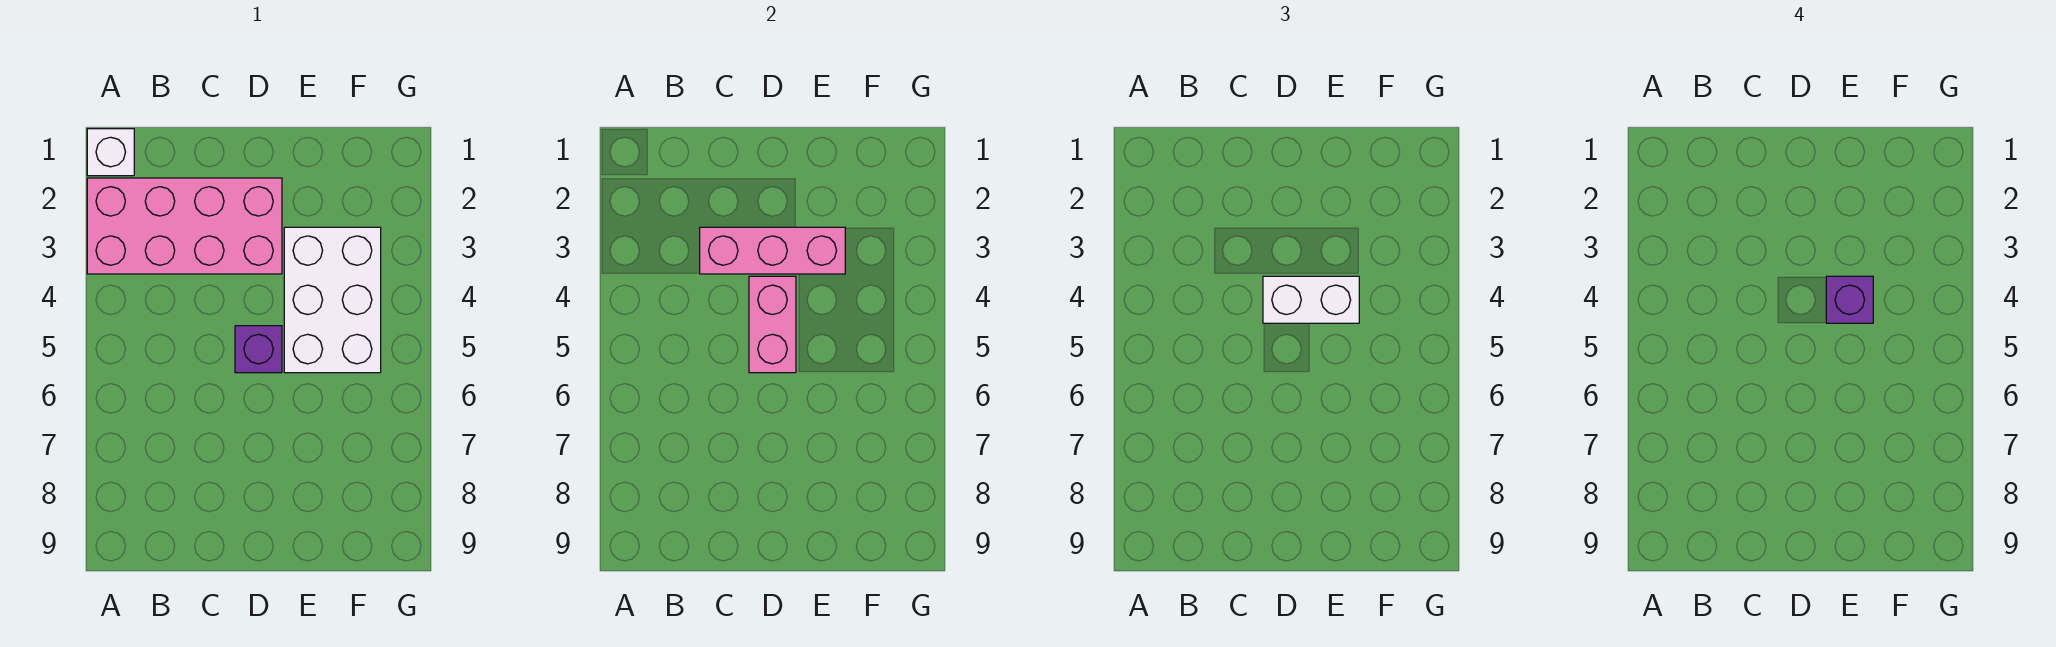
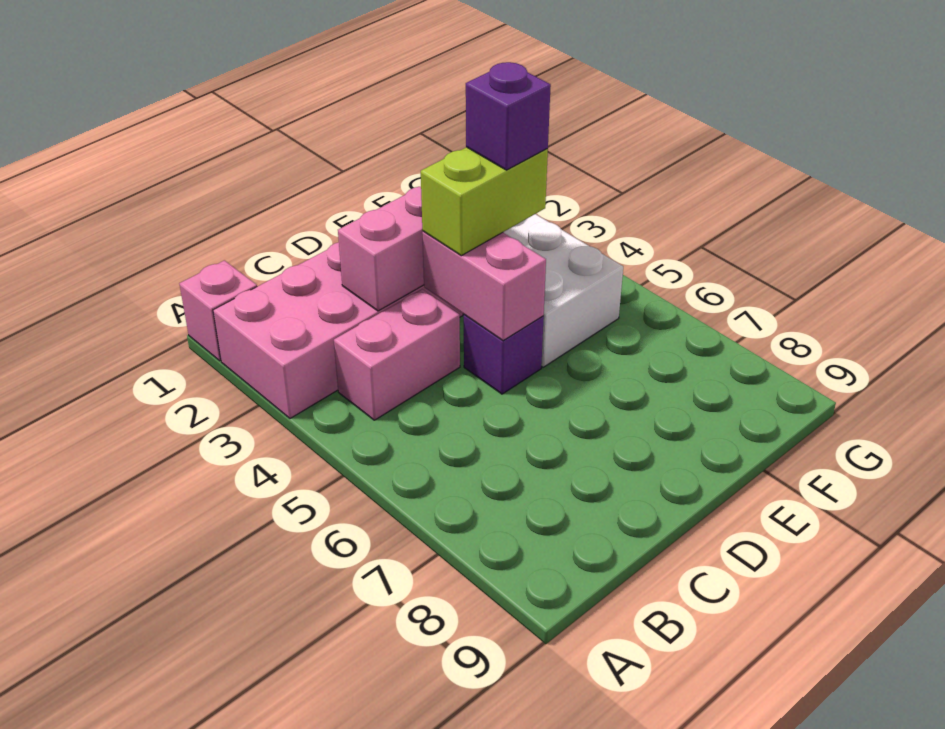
white 1x1 brick [87,129,134,176] -> pink 1x1 brick [179,260,257,361]
none -> pink 1x2 brick [334,289,460,420]
white 1x2 brick [1263,276,1359,323] -> lime 1x2 brick [421,147,548,256]

